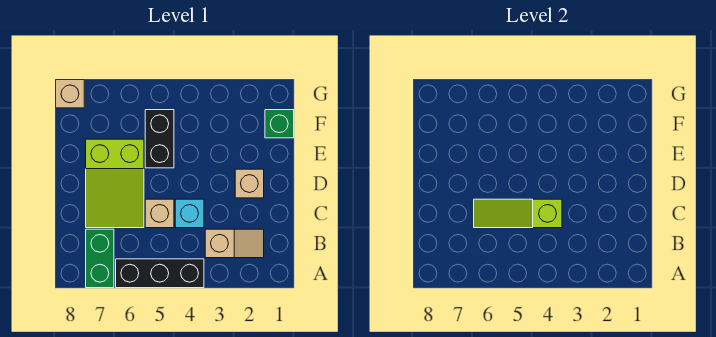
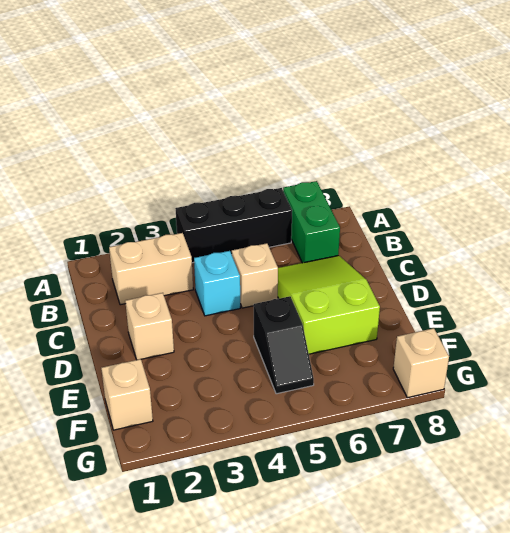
tan 1x2 slope [205,229,264,258] -> tan 1x2 brick [109,233,193,305]
lime 1x3 slope [474,199,562,228] -> none
black 1x2 brick [145,110,174,168] -> black 1x2 slope [254,296,314,394]
green 1x1 brick [265,110,294,138] -> tan 1x1 brick [101,359,153,430]

